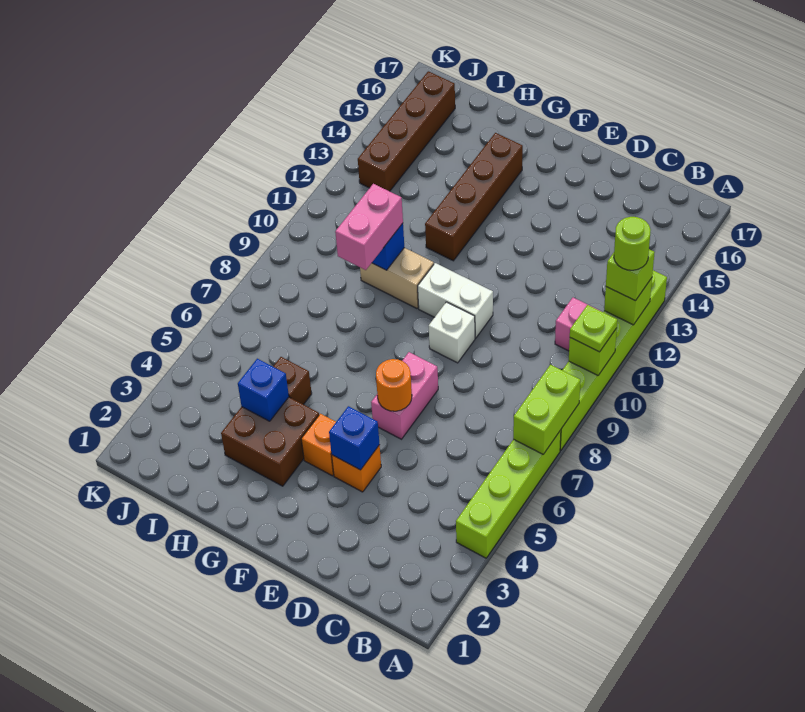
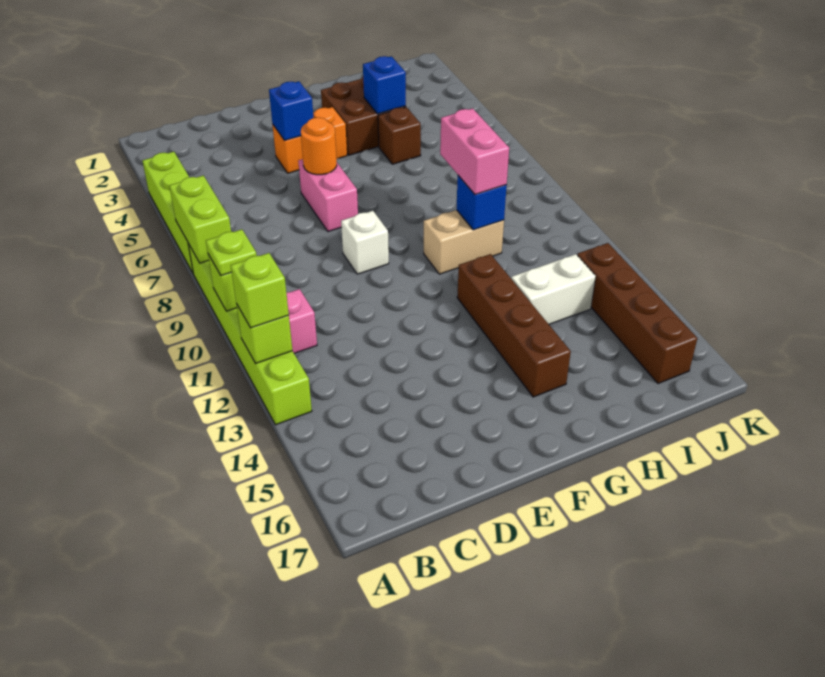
lime 1x1 round brick [614,217,651,270] -> none
white 1x2 brick [418,263,493,338] -> white 1x2 brick moved to [511,254,596,324]

